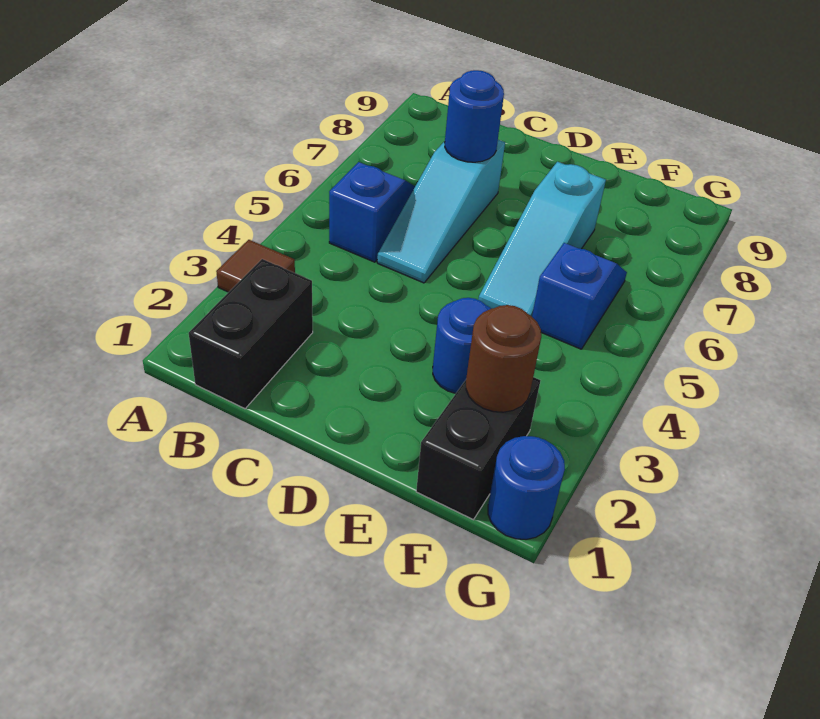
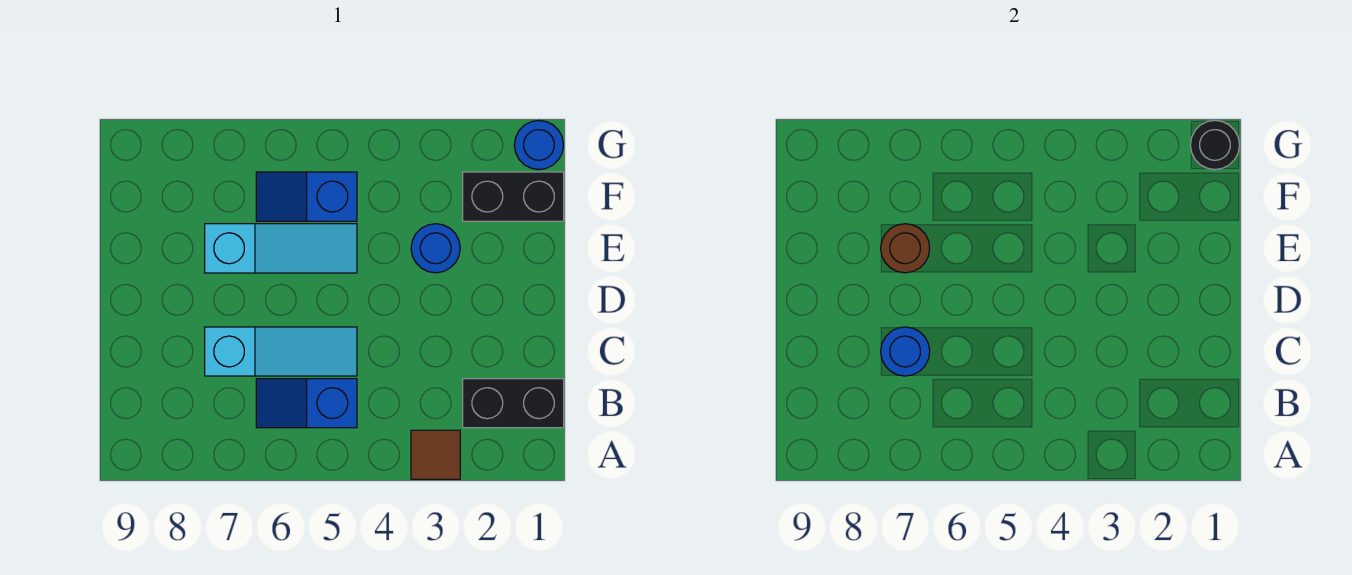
brown 1x1 round brick [466,305,541,412] -> brown 1x1 round brick moved to [881,224,930,273]
none -> black 1x1 round brick [1190,120,1239,170]

